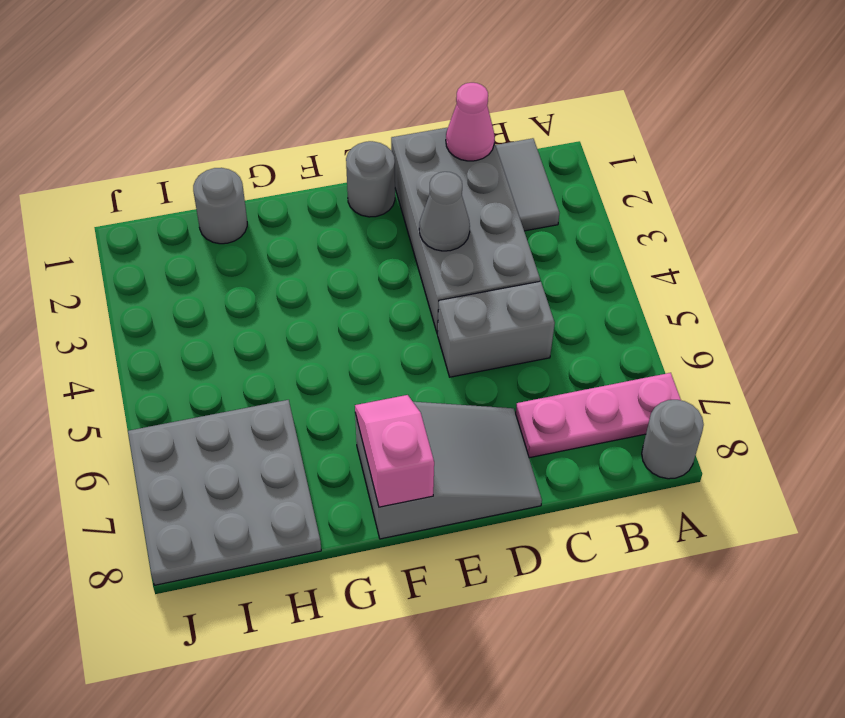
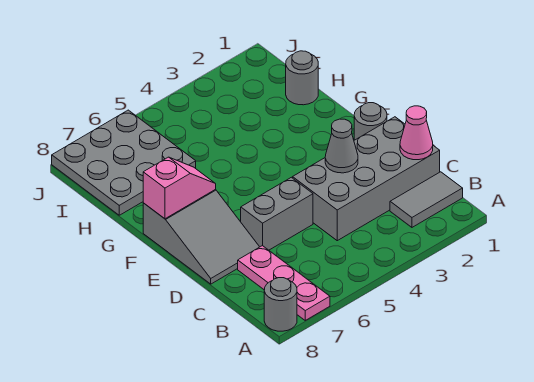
grey 1x2 brick [438,281,555,377] -> grey 1x2 brick turned to [241,177,313,250]

